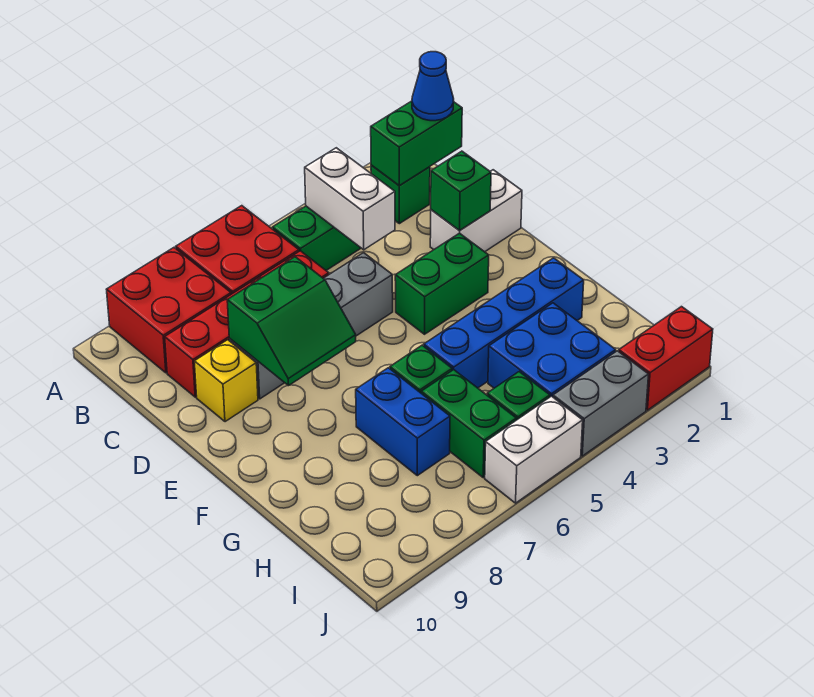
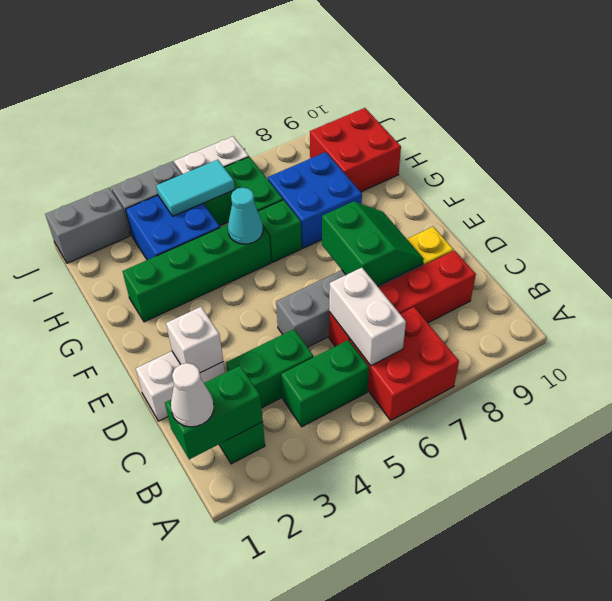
red 2x2 brick [106,248,231,373] -> red 2x2 brick moved to [310,108,401,192]
blue 1x1 cone [412,52,454,121] -> white 1x1 cone [171,363,214,427]
white 1x2 brick [305,148,395,250] -> white 1x2 brick moved to [329,268,406,366]
green 1x1 brick [431,151,491,231] -> white 1x1 brick [166,307,223,373]
green 2x2 slope [227,257,356,386] -> green 2x2 slope turned to [322,201,424,286]
green 1x2 brick [395,233,489,334] -> green 1x2 brick moved to [226,329,313,408]
blue 1x4 brick [424,258,584,388] -> green 1x4 brick [123,224,271,322]
none -> cyan 1x1 cone [228,188,263,244]
blue 1x2 brick [356,368,450,476] -> blue 2x2 brick [268,152,362,248]
none -> cyan 1x2 tile [156,160,235,216]
red 1x2 brick [619,307,713,410] -> grey 1x2 brick [45,188,130,263]

